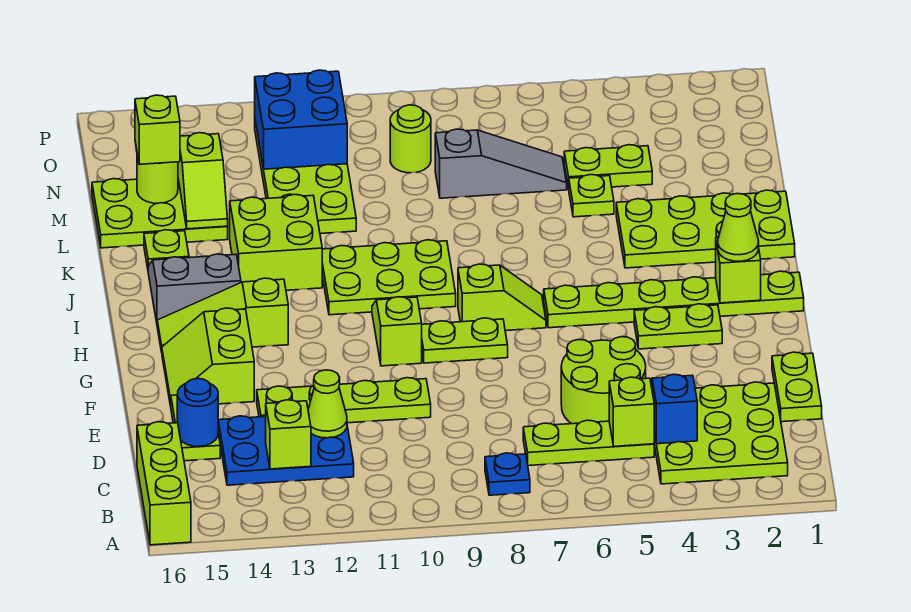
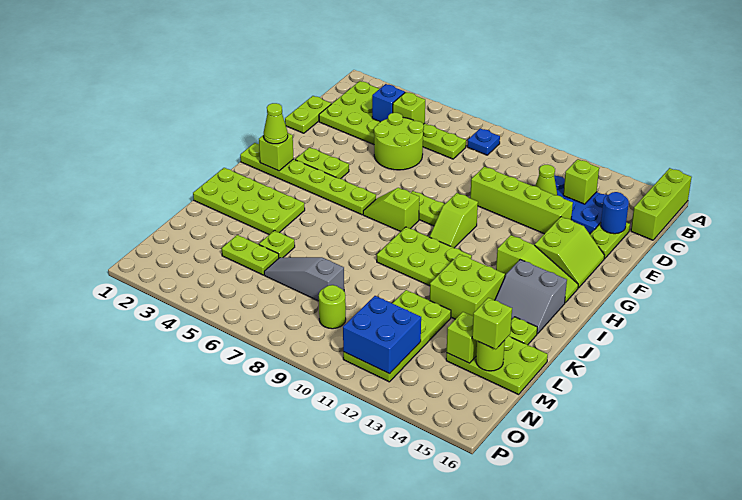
lime 1x4 plate [257,378,431,423] -> lime 1x4 brick [470,167,573,234]

